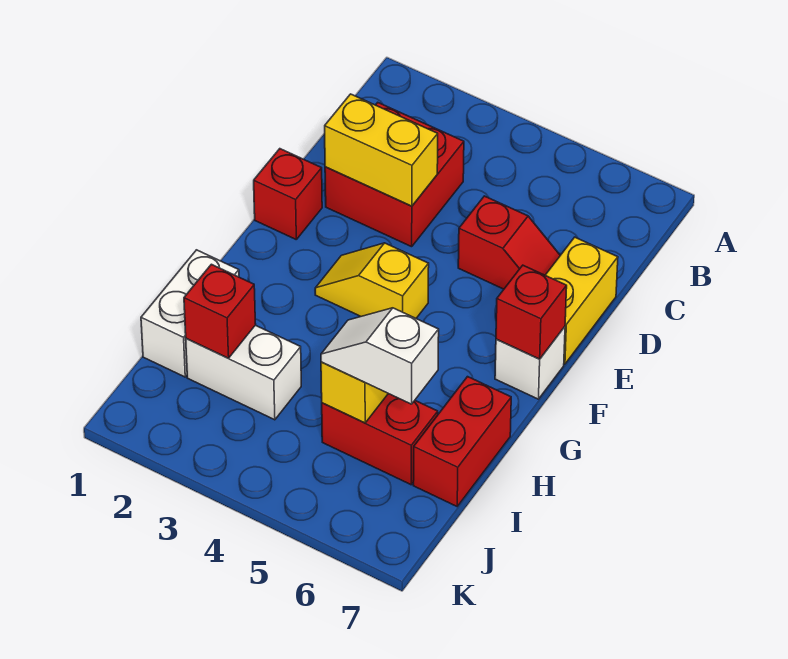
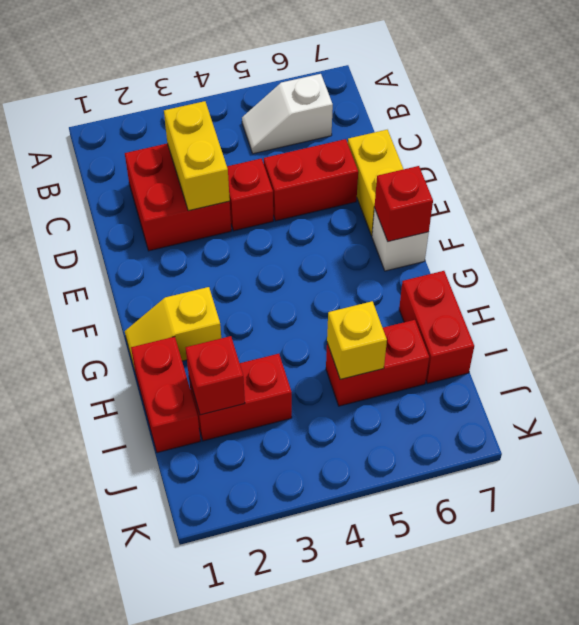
yellow 1x2 brick [325,94,438,206] -> yellow 1x2 brick turned to [164,101,230,211]
red 1x2 slope [458,196,560,289] -> red 1x2 brick [264,139,358,221]
red 1x1 brick [254,149,322,239] -> red 1x1 brick moved to [227,159,273,231]
yellow 1x2 slope [315,243,429,318] -> yellow 1x2 slope moved to [125,287,221,369]
white 1x2 brick [141,250,239,377] -> red 1x2 brick [131,337,200,453]
white 1x2 brick [186,325,301,420] -> red 1x2 brick [189,354,292,441]
white 1x2 slope [321,308,439,404] -> white 1x2 slope moved to [242,74,333,154]

